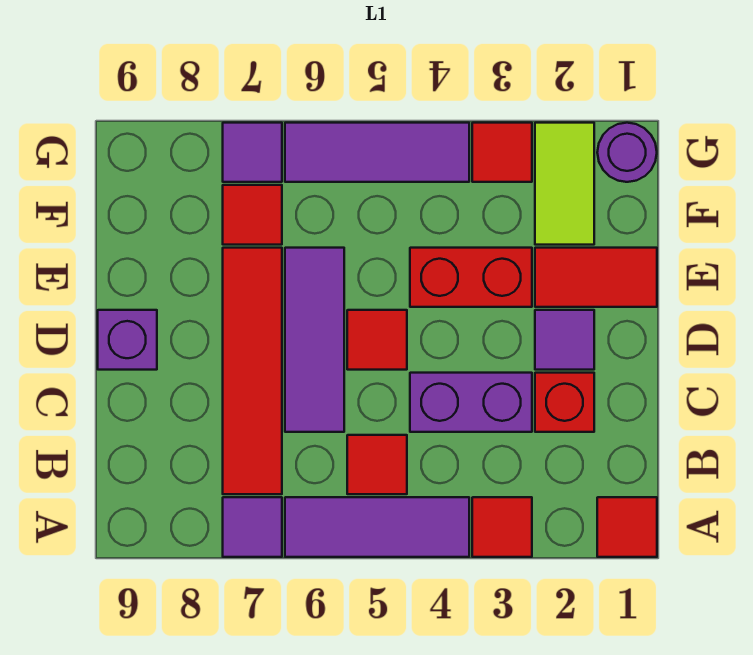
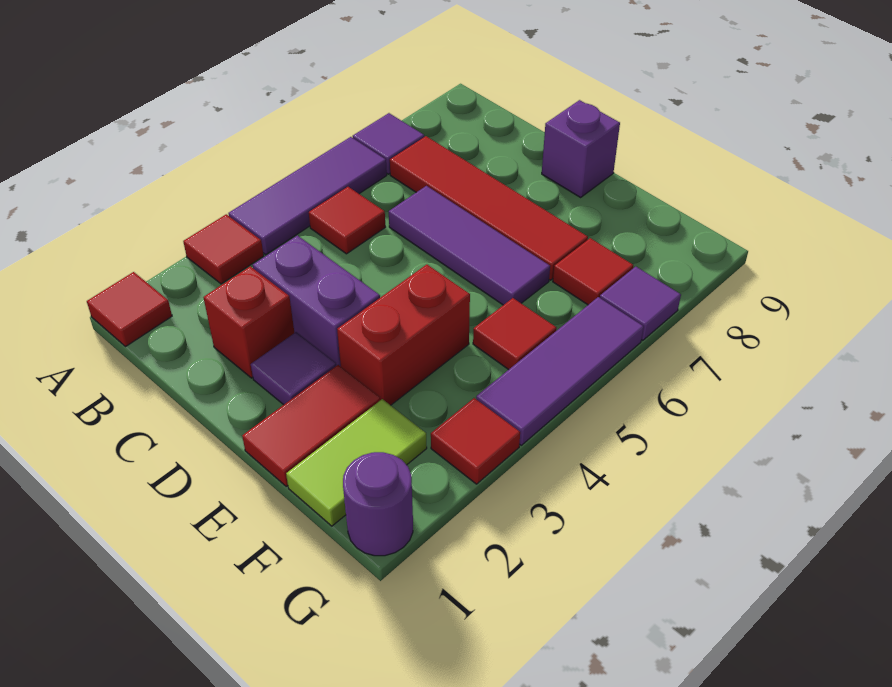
purple 1x2 brick [410,373,532,432] -> purple 1x2 brick turned to [253,235,380,366]
red 1x1 tile [347,310,407,370] -> red 1x1 tile moved to [473,298,556,370]
lime 1x2 tile [535,123,594,245] -> lime 1x2 tile turned to [286,399,427,526]

